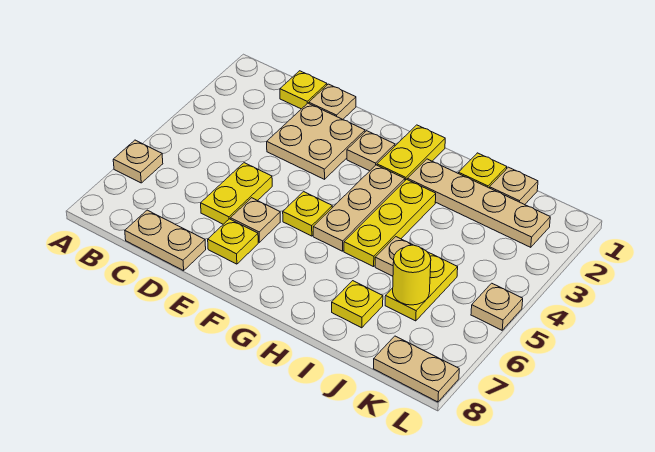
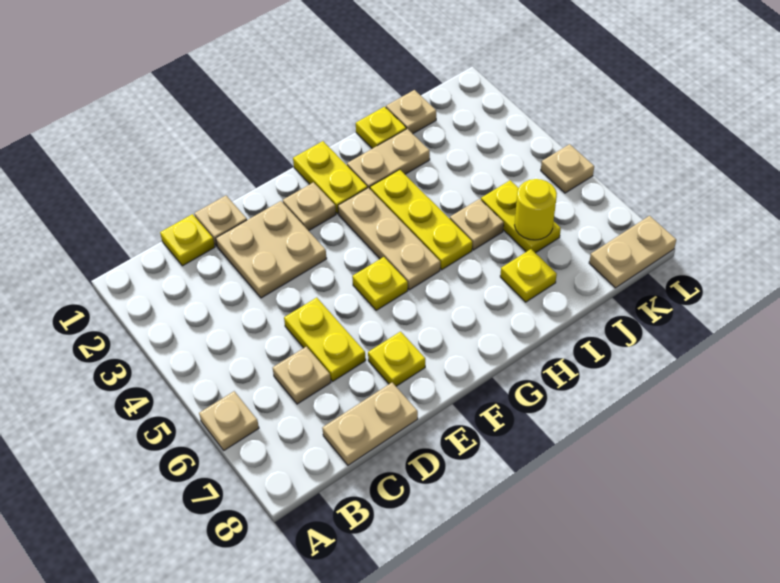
tan 1x1 plate [230,198,280,242] -> tan 1x1 plate moved to [273,347,331,404]
tan 1x4 plate [407,159,550,247] -> tan 1x2 plate [347,129,430,189]

